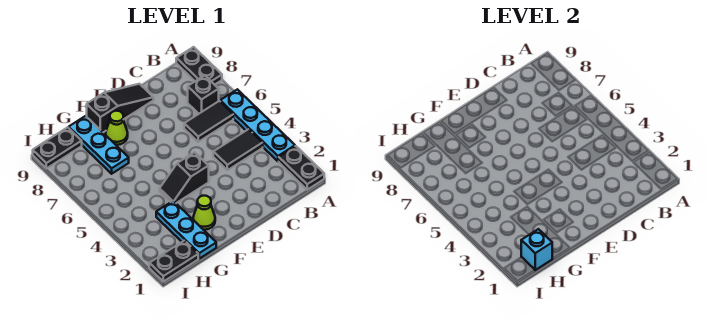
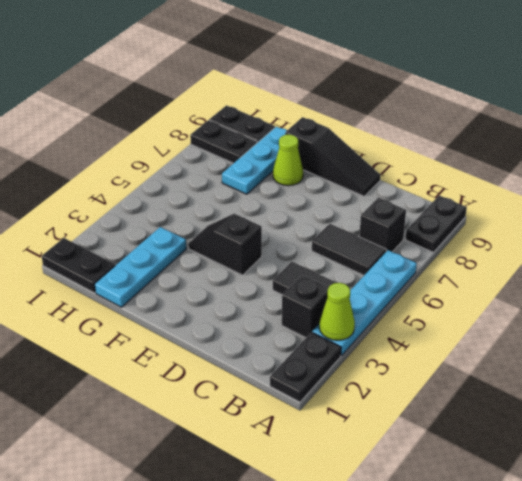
none -> black 1x1 brick [282,275,328,338]
lime 1x1 cone [193,196,215,230] -> lime 1x1 cone moved to [319,283,355,340]
cyan 1x1 brick [521,229,552,270] -> none
none -> black 1x2 plate [190,120,257,163]

